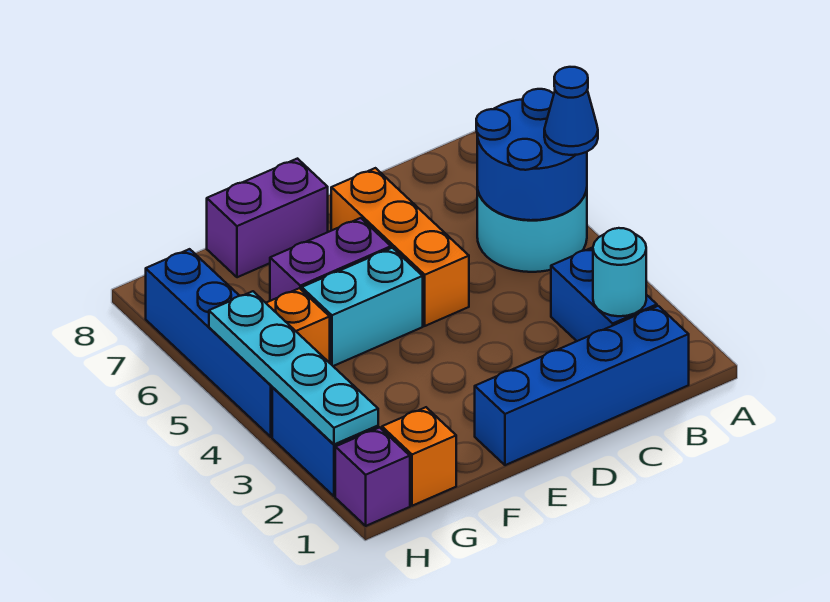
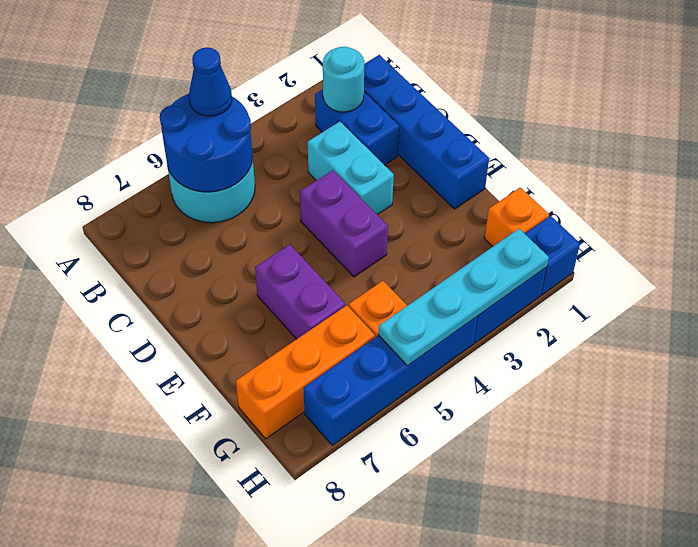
blue 1x2 brick [551,247,657,341] -> blue 1x2 brick turned to [315,89,399,165]
orange 1x3 brick [331,168,469,326] -> orange 1x3 brick moved to [236,305,375,439]
cyan 1x2 brick [302,248,423,366] -> cyan 1x2 brick moved to [308,122,394,215]
purple 1x2 brick [207,159,328,277] -> purple 1x2 brick moved to [300,170,388,277]
purple 1x1 brick [335,427,410,526] -> blue 1x1 brick [525,216,580,295]

